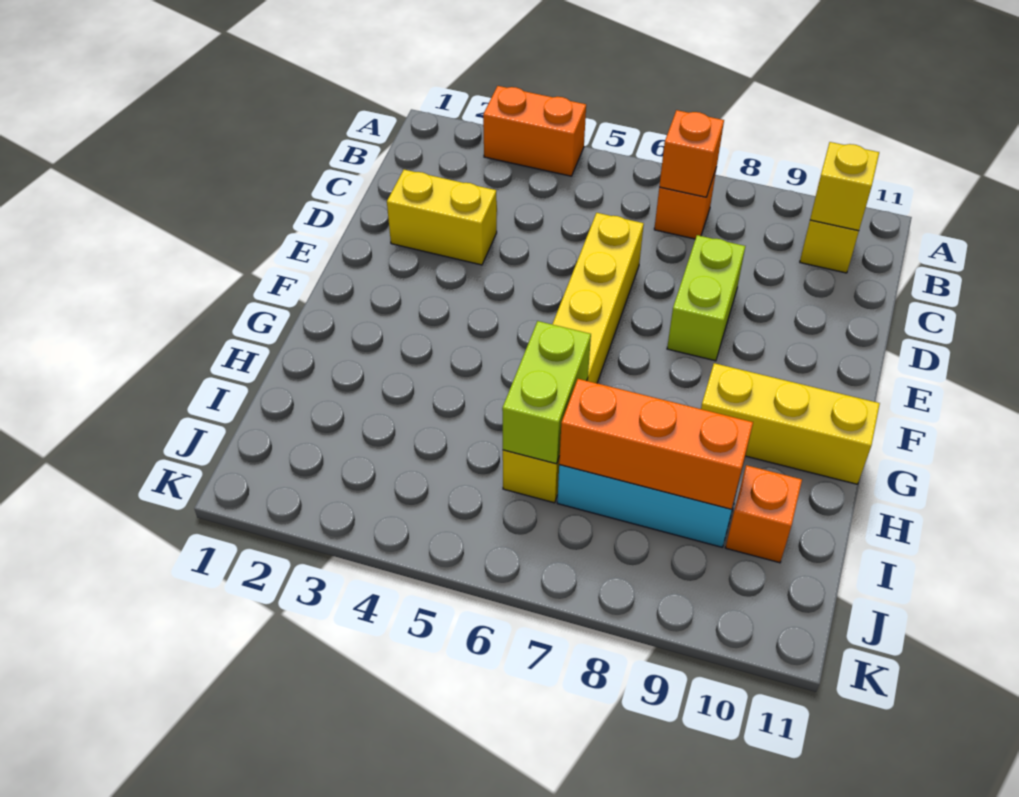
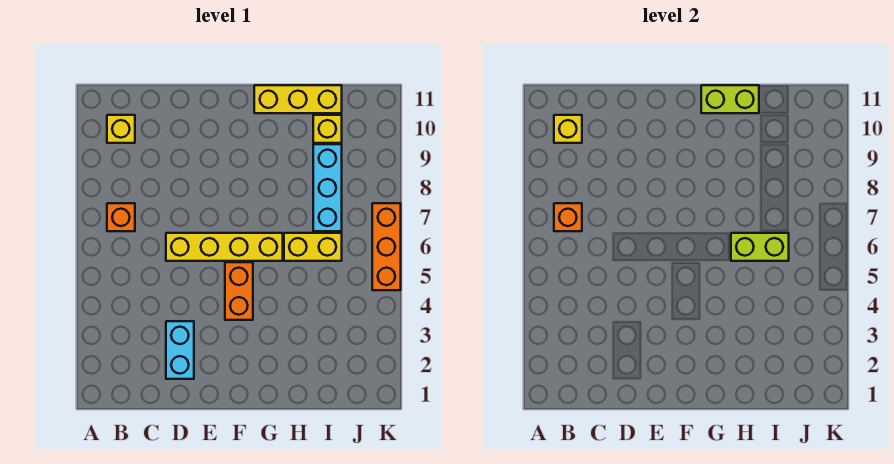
orange 1x2 brick [483,86,586,176] -> orange 1x2 brick moved to [225,262,253,320]
yellow 1x2 brick [387,170,497,265] -> cyan 1x2 brick [166,321,194,379]
lime 1x2 brick [667,235,745,361] -> lime 1x2 brick moved to [701,85,759,113]
yellow 1x3 brick [701,363,880,484] -> yellow 1x3 brick turned to [254,85,342,113]
orange 1x3 brick [559,379,753,509] -> orange 1x3 brick moved to [372,203,401,290]
orange 1x1 brick [726,465,802,563] -> yellow 1x1 brick [313,115,342,143]

